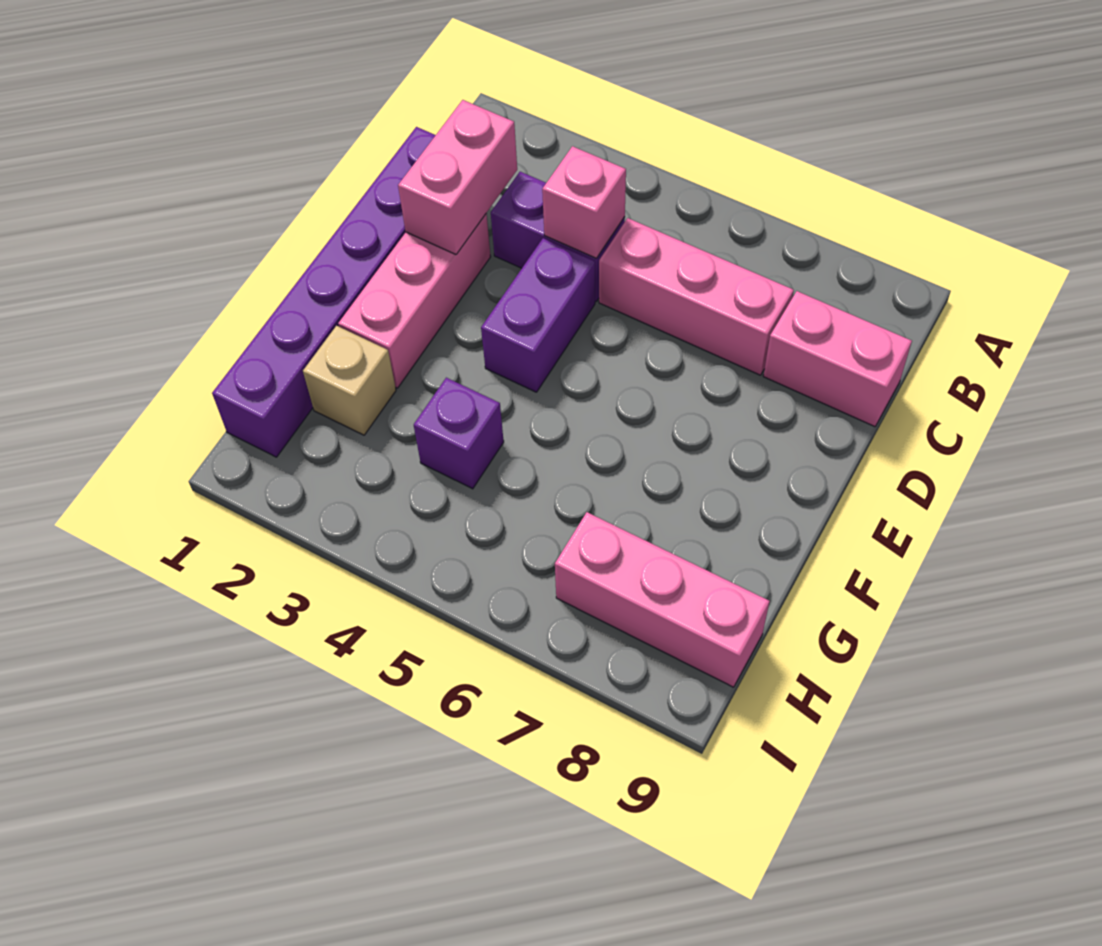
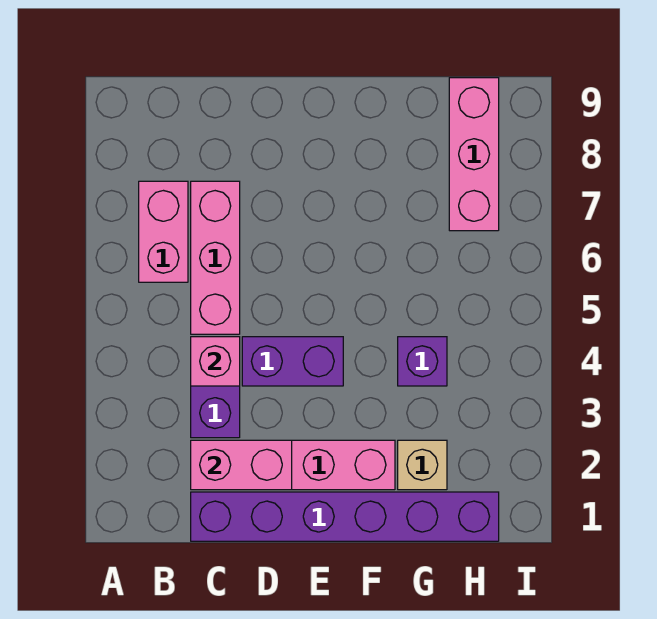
pink 1x2 brick [763,291,912,427] -> pink 1x2 brick moved to [139,181,188,282]

